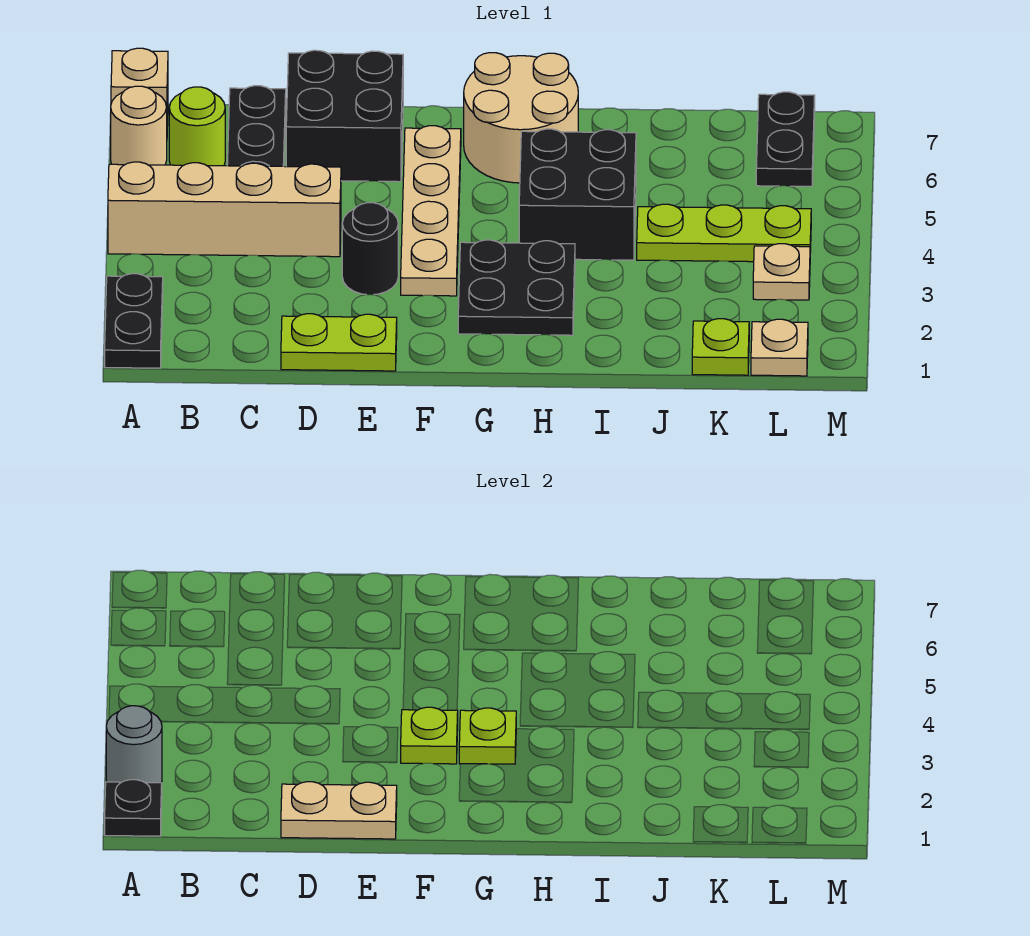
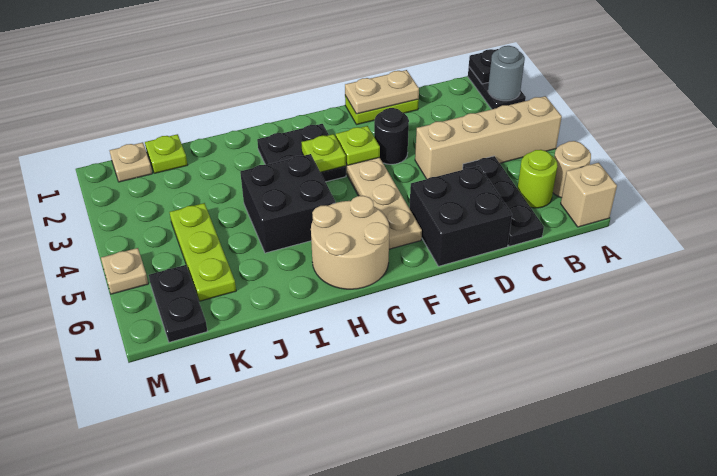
lime 1x3 plate [637,204,811,262] -> lime 1x3 plate turned to [170,203,236,301]
tan 1x1 plate [753,244,810,300] -> tan 1x1 plate moved to [101,248,148,294]

